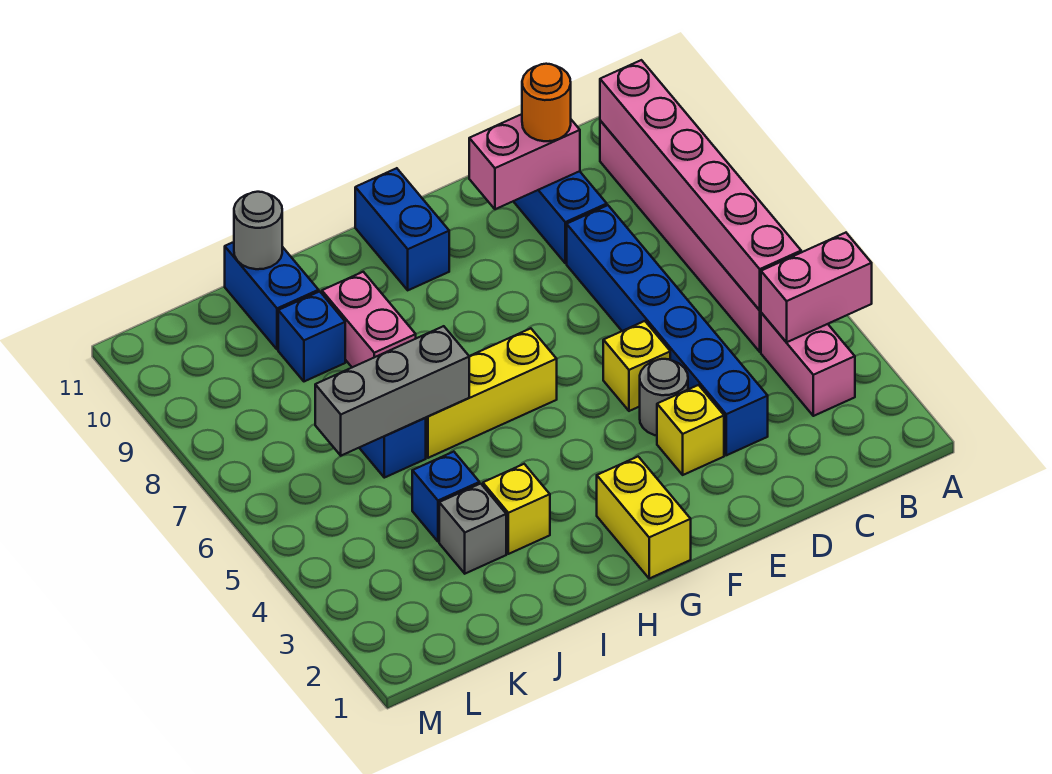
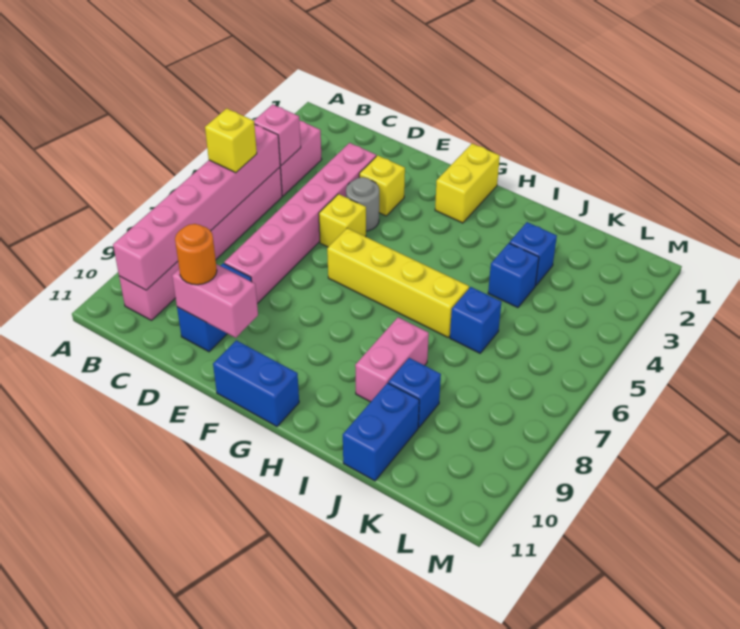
pink 1x2 brick [761,233,872,342] -> pink 1x1 brick [254,104,301,165]
blue 1x6 brick [567,205,768,455] -> pink 1x6 brick [224,143,376,304]
yellow 1x3 brick [426,328,557,458] -> yellow 1x4 brick [327,228,469,337]
blue 1x2 brick [355,168,449,290] -> blue 1x2 brick turned to [213,340,299,426]
yellow 1x1 brick [483,464,550,554] -> yellow 1x1 brick moved to [205,108,257,173]
grey 1x3 brick [315,326,469,456] -> none
grey 1x1 brick [439,484,506,574] -> blue 1x1 brick [509,222,557,286]
grey 1x1 round brick [234,192,282,269] -> none

